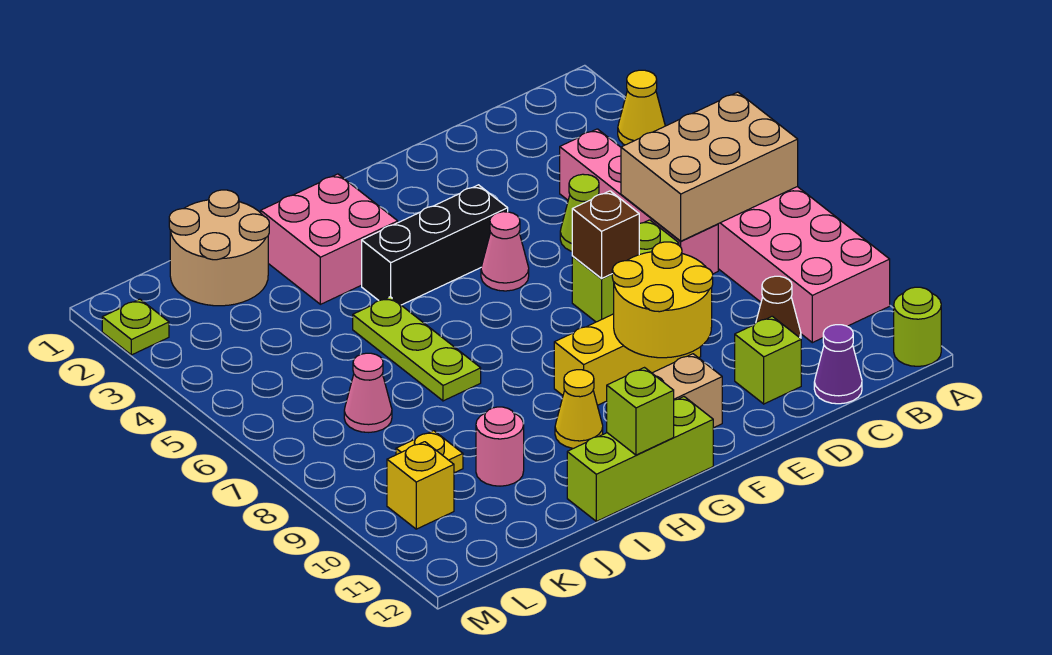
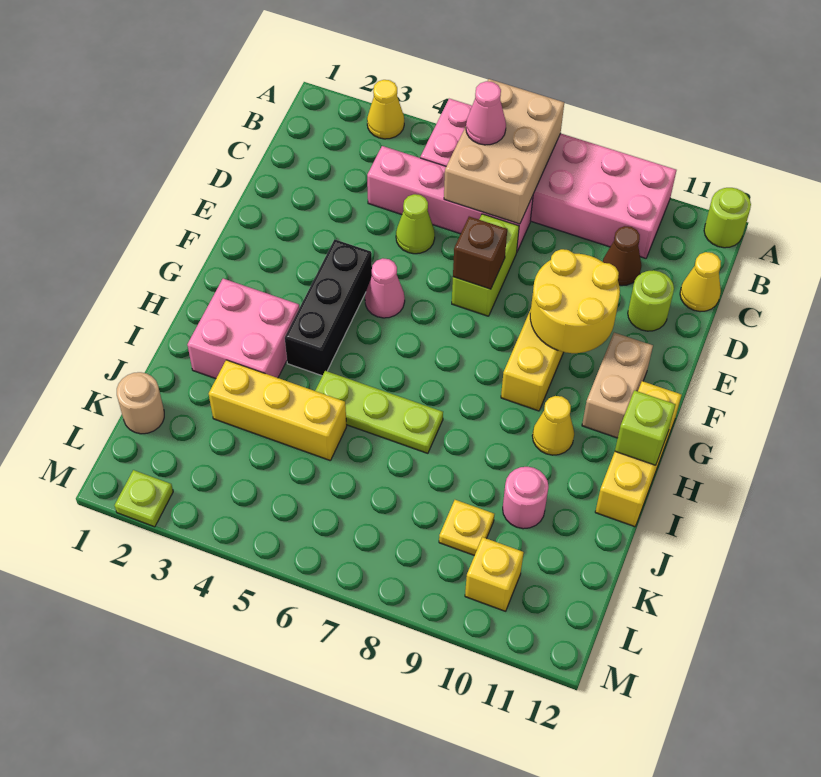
purple 1x1 cone [814,325,862,404] -> yellow 1x1 cone [680,252,721,312]
lime 1x1 brick [735,316,801,404] -> lime 1x1 round brick [628,270,674,331]
lime 1x3 brick [567,397,713,521] -> yellow 1x3 brick [595,381,682,527]
tan 2x2 round brick [169,190,269,306] -> tan 1x1 round brick [117,372,164,434]
none -> yellow 1x3 brick [209,360,347,461]
pink 1x1 cone [344,353,392,432] -> pink 1x1 cone moved to [466,81,506,145]

